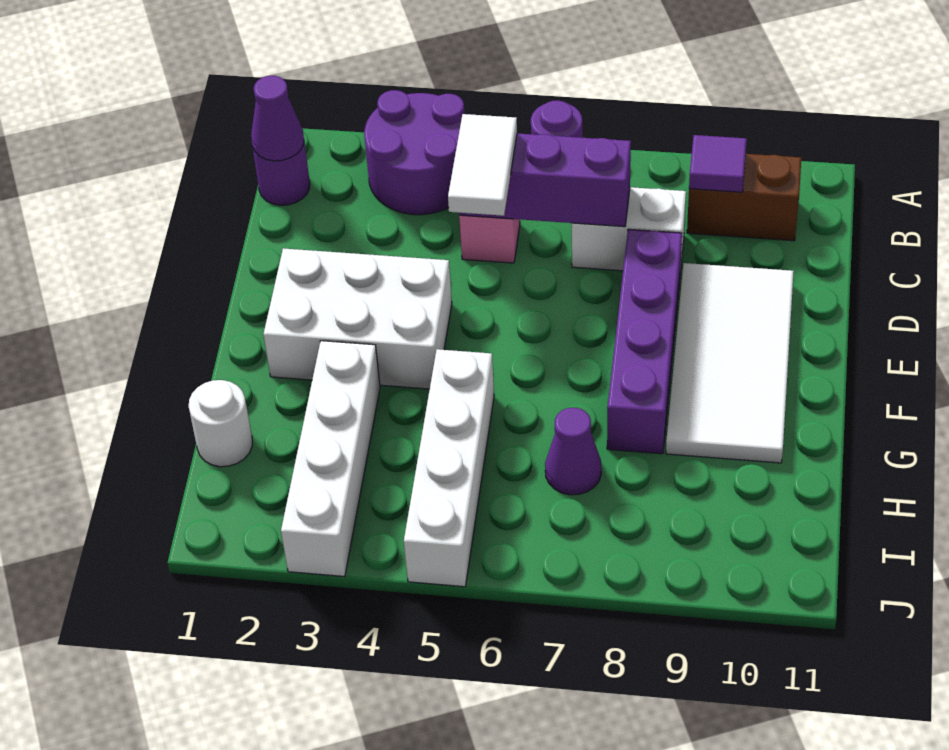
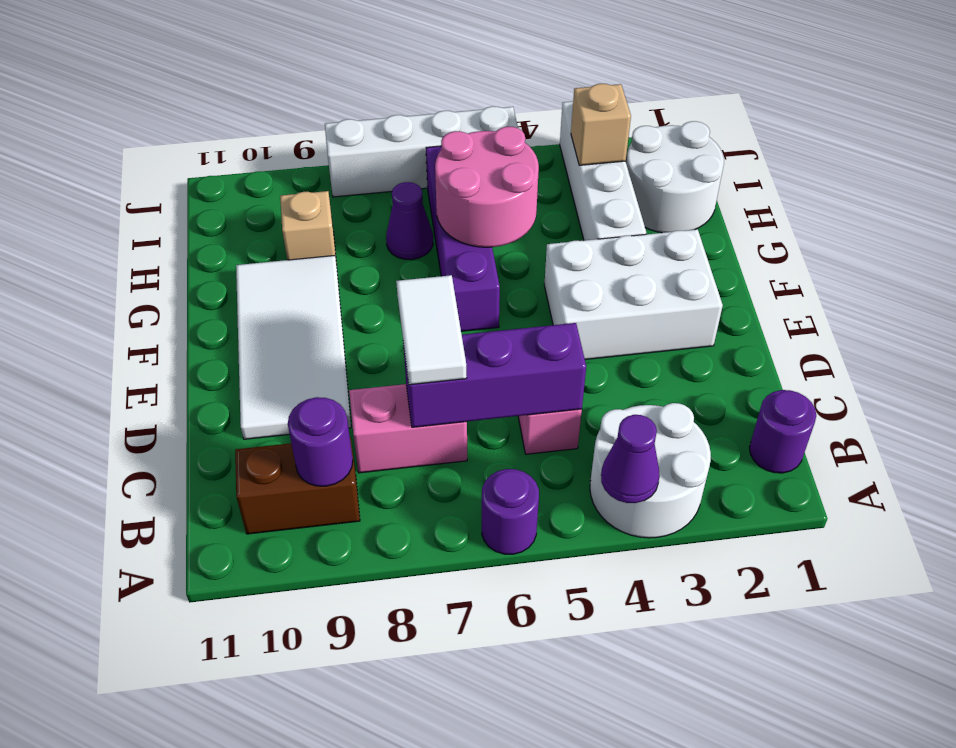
purple 2x2 round brick [364,90,466,215] -> white 2x2 round brick [590,403,711,538]
purple 1x1 cone [251,76,304,161] -> purple 1x1 cone moved to [601,415,660,503]
purple 1x1 tile [689,135,747,192] -> purple 1x1 round brick [288,397,353,486]
white 1x2 tile [448,114,517,216] -> white 1x2 tile moved to [396,275,467,385]
white 1x2 brick [572,187,686,272] -> pink 1x2 brick [349,384,467,473]
purple 1x4 brick [607,229,682,454] -> purple 1x4 brick moved to [426,146,500,331]
white 1x4 brick [404,349,494,587] -> white 1x4 brick turned to [325,106,518,197]
none -> pink 2x2 round brick [435,127,539,247]
white 1x1 round brick [189,380,252,467] -> white 2x2 round brick [626,121,724,233]
none -> tan 1x1 brick [280,191,337,265]
none -> tan 1x1 brick [571,84,631,165]

